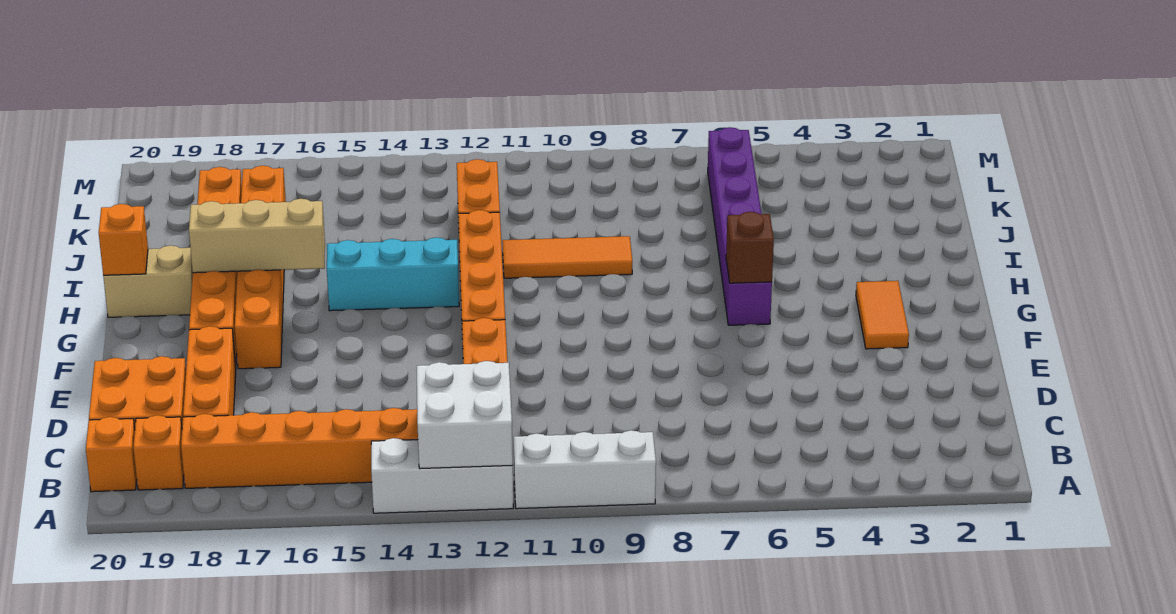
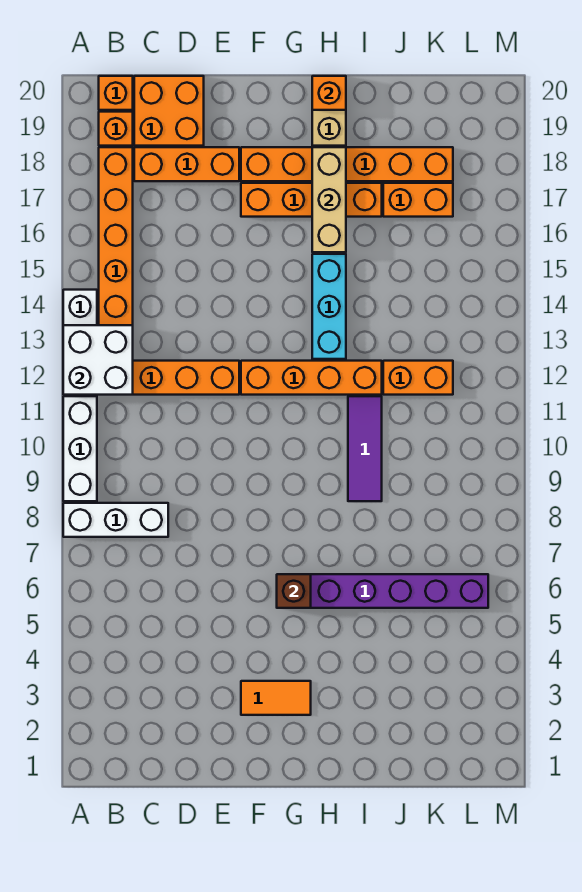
none -> white 1x3 brick [63,503,168,537]
orange 1x3 tile [502,236,632,278] -> purple 1x3 tile [348,396,382,501]

